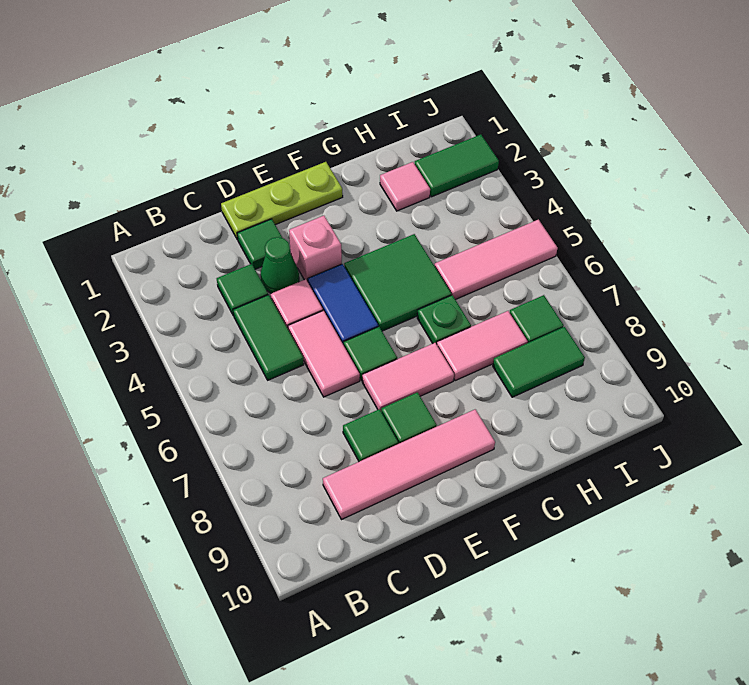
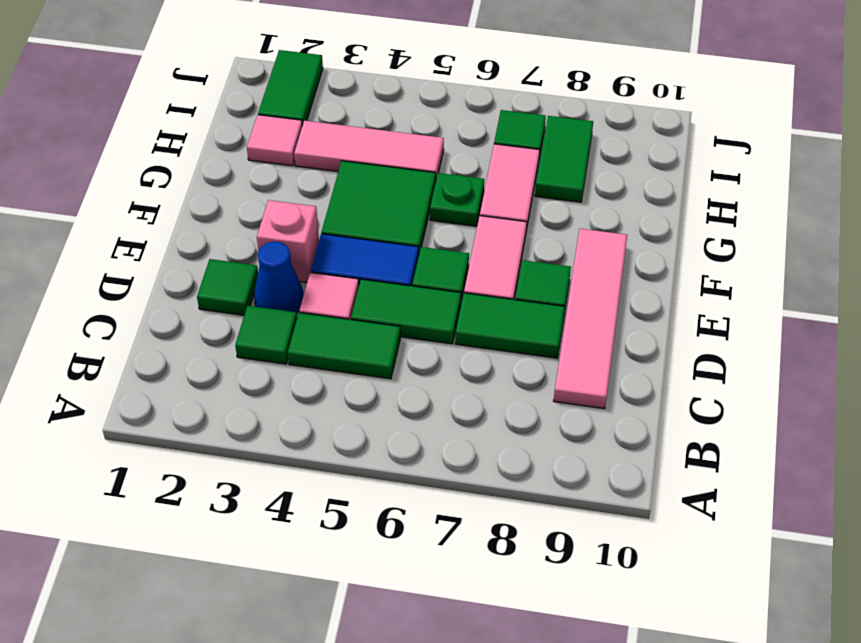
lime 1x3 plate [221,162,343,240] -> none
green 1x1 cone [261,237,299,293] -> blue 1x1 cone [254,242,304,313]
pink 1x2 tile [288,311,360,397] -> green 1x2 tile [351,279,461,344]
green 1x1 tile [343,409,398,462] -> green 1x2 tile [455,293,565,358]
pink 1x3 tile [435,220,558,300] -> pink 1x3 tile turned to [294,121,444,179]

